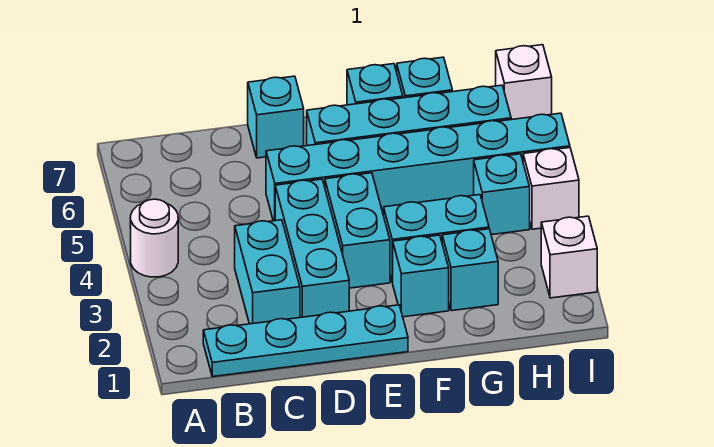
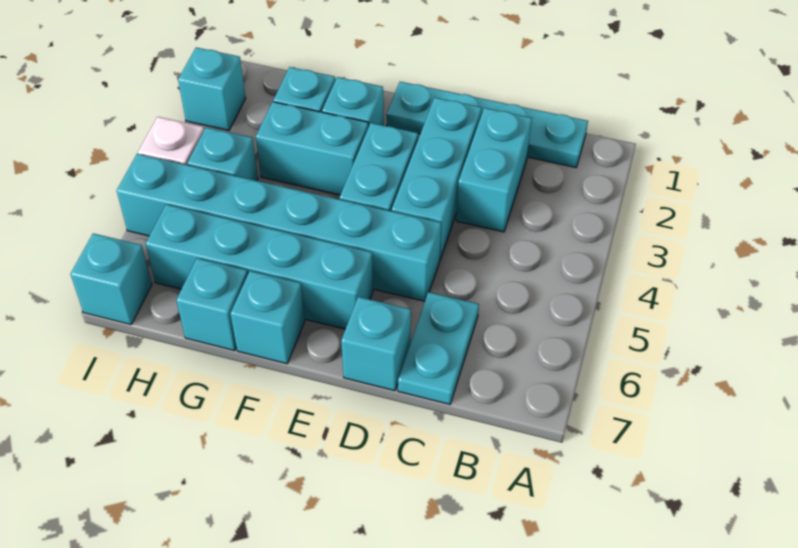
white 1x1 round brick [131,199,178,277] -> none
none -> cyan 1x2 plate [398,292,479,404]
white 1x1 brick [541,216,597,298] -> cyan 1x1 brick [178,47,246,130]
white 1x1 brick [496,45,552,120] -> cyan 1x1 brick [70,233,152,325]

